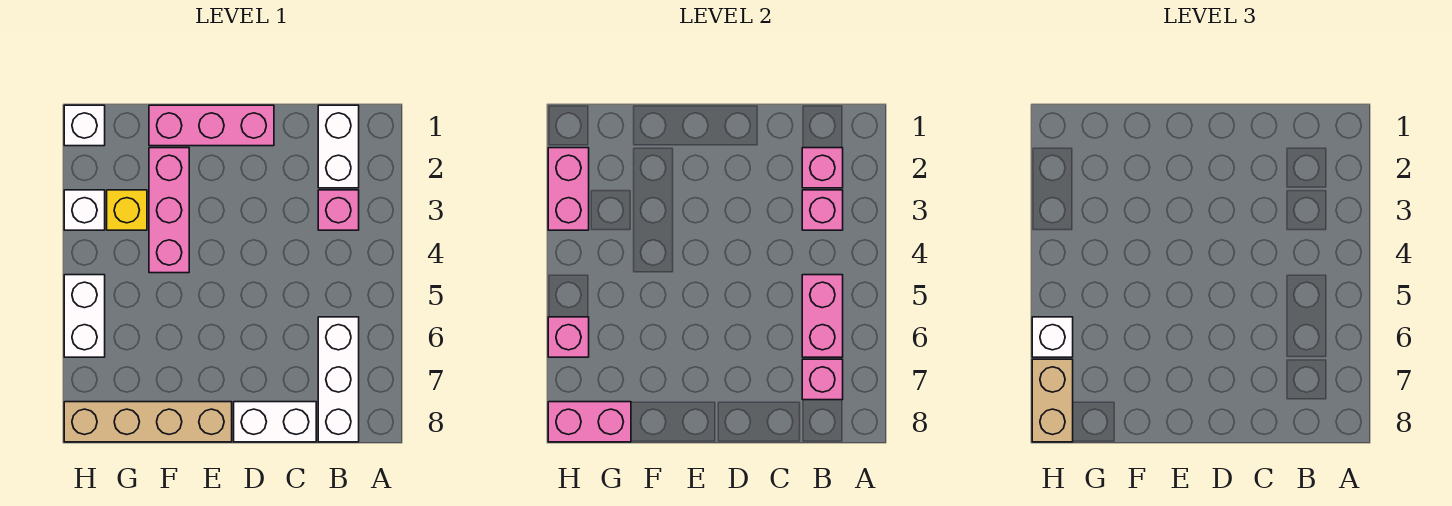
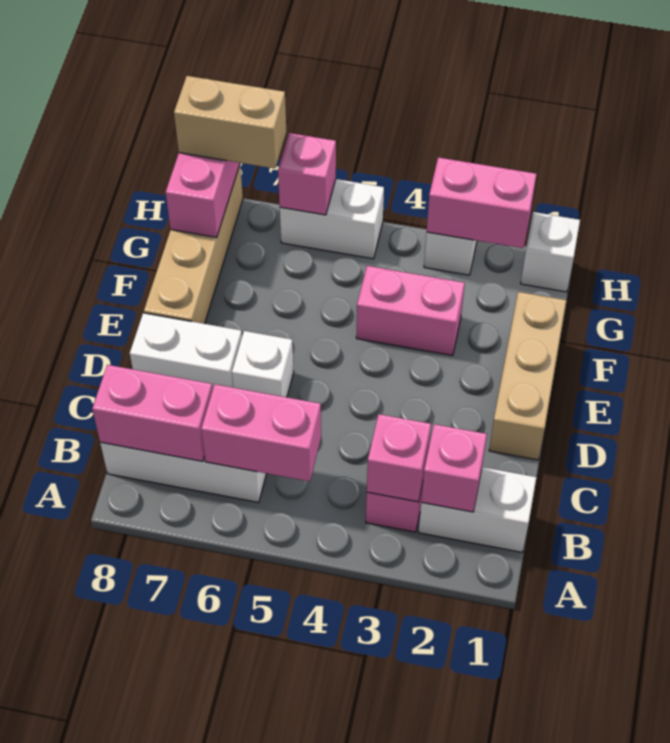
pink 1x1 brick [802,359,843,400] -> pink 1x2 brick [92,365,213,461]
white 1x2 brick [234,402,316,442] -> white 1x2 brick turned to [130,313,242,389]
pink 1x3 brick [149,105,274,146] -> tan 1x3 brick [489,292,567,460]
pink 1x3 brick [149,148,189,273] -> pink 1x2 brick [356,266,465,356]
yellow 1x1 brick [107,190,147,230] -> none
white 1x1 brick [1032,317,1073,357] -> white 1x1 brick moved to [232,331,294,397]

